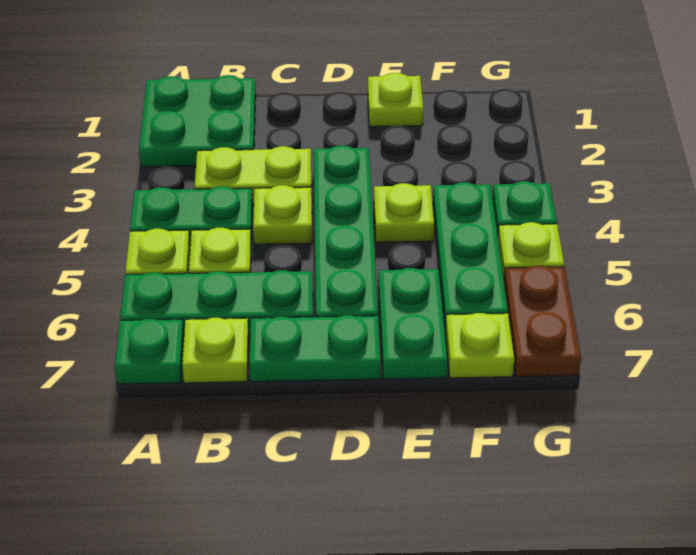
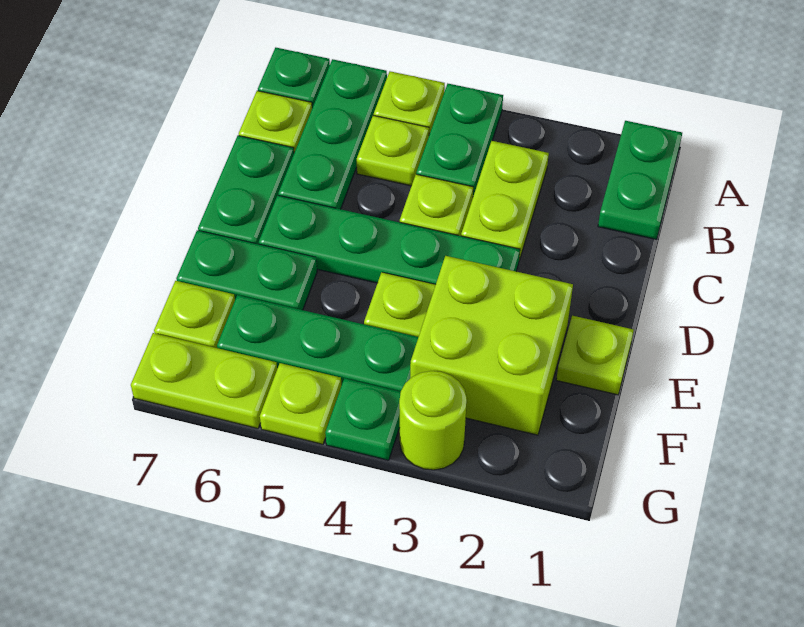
green 2x2 plate [139,75,256,167] -> green 1x2 plate [598,121,682,239]
none -> lime 2x2 brick [410,256,573,435]
none -> lime 1x1 round brick [399,371,467,470]
brown 1x2 plate [504,266,581,377] -> lime 1x2 plate [131,333,277,429]

